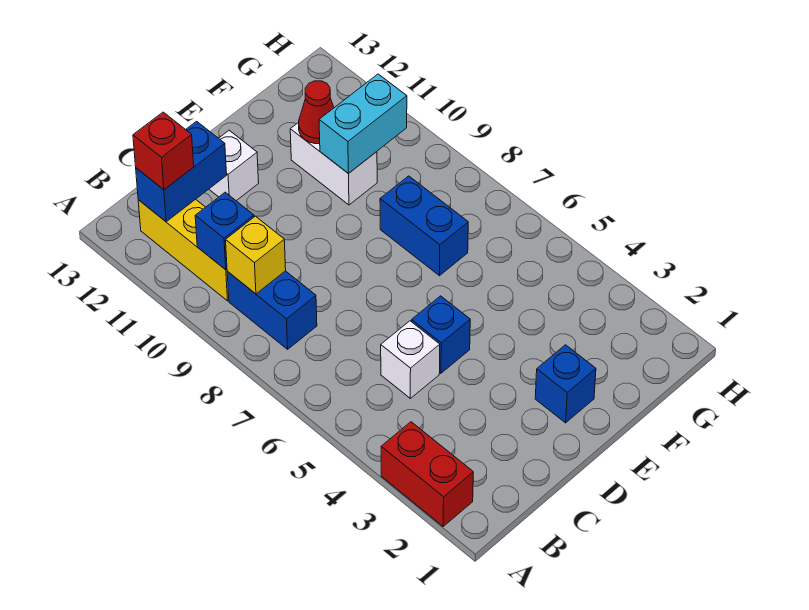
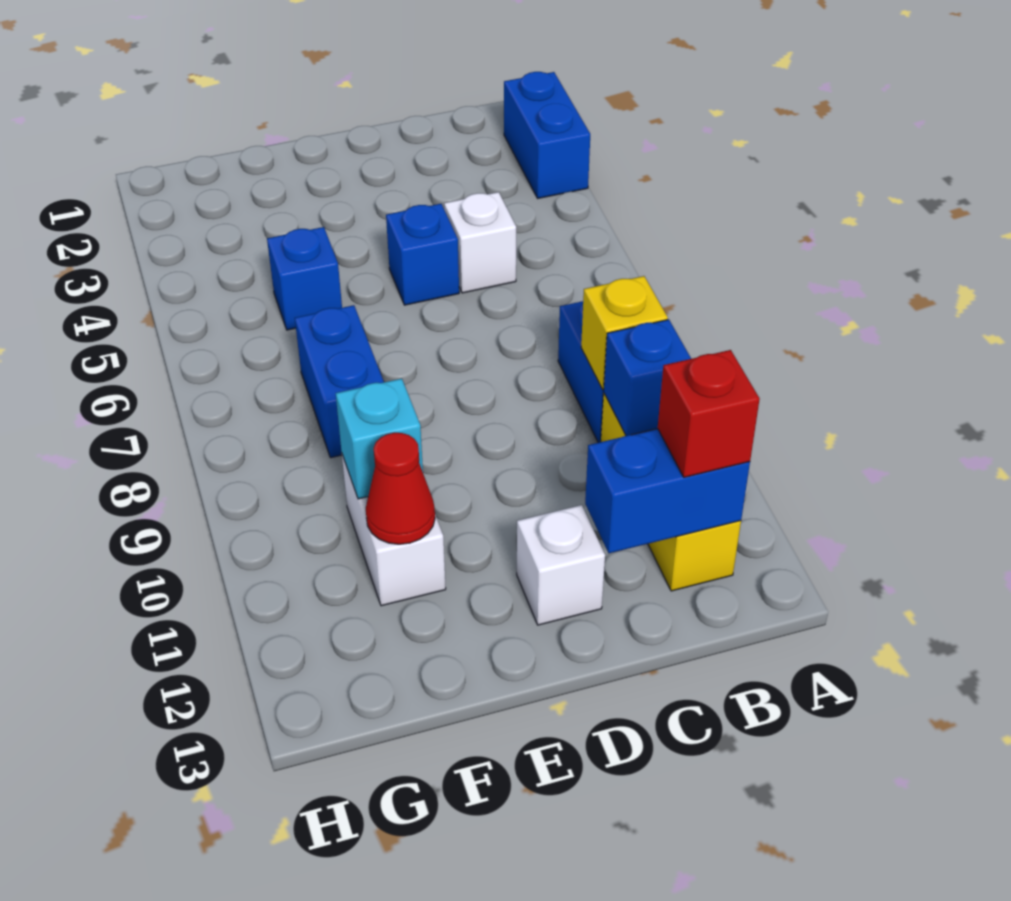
red 1x2 brick [381,422,473,526] -> blue 1x2 brick [504,72,590,198]
blue 1x1 brick [535,345,596,423] -> blue 1x1 brick moved to [267,227,342,330]
cyan 1x2 brick [319,74,407,174] -> cyan 1x1 brick [336,379,423,499]

